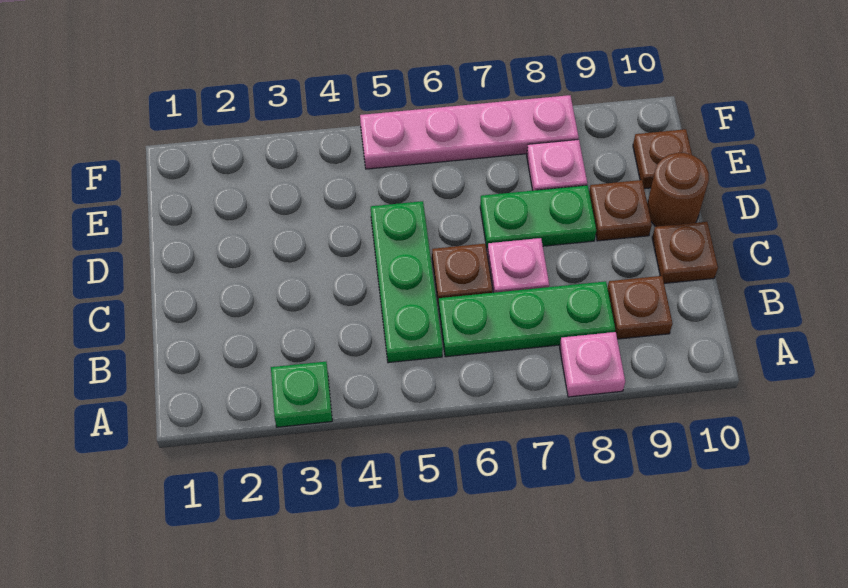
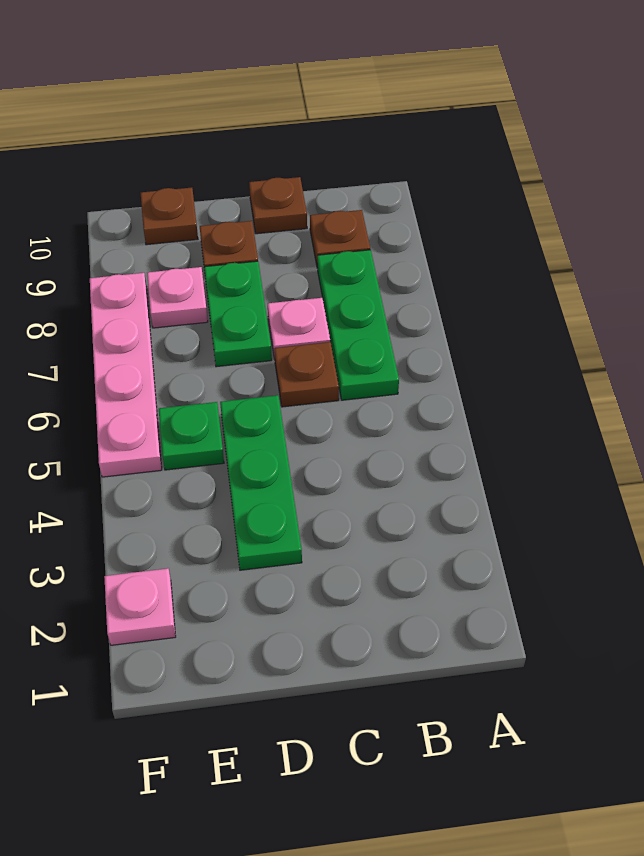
green 1x1 plate [271,362,332,427] -> green 1x1 plate moved to [159,402,224,470]
pink 1x1 plate [560,332,625,397] -> pink 1x1 plate moved to [104,568,176,645]
green 1x3 plate [371,201,443,363] -> green 1x3 plate turned to [220,395,302,570]
brown 1x1 round brick [647,153,709,227] -> none

